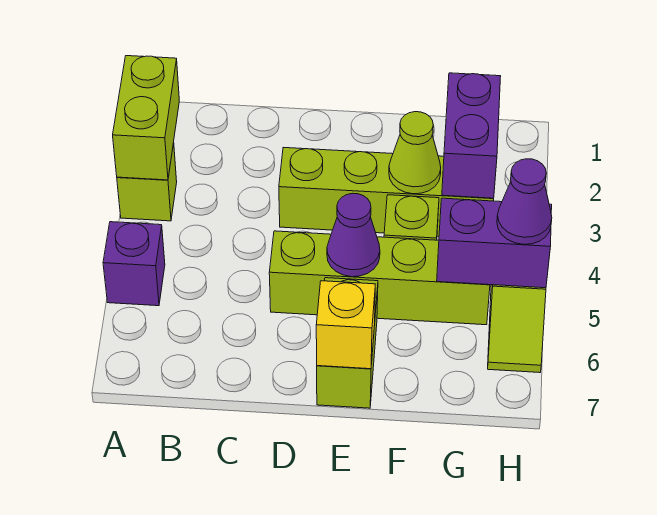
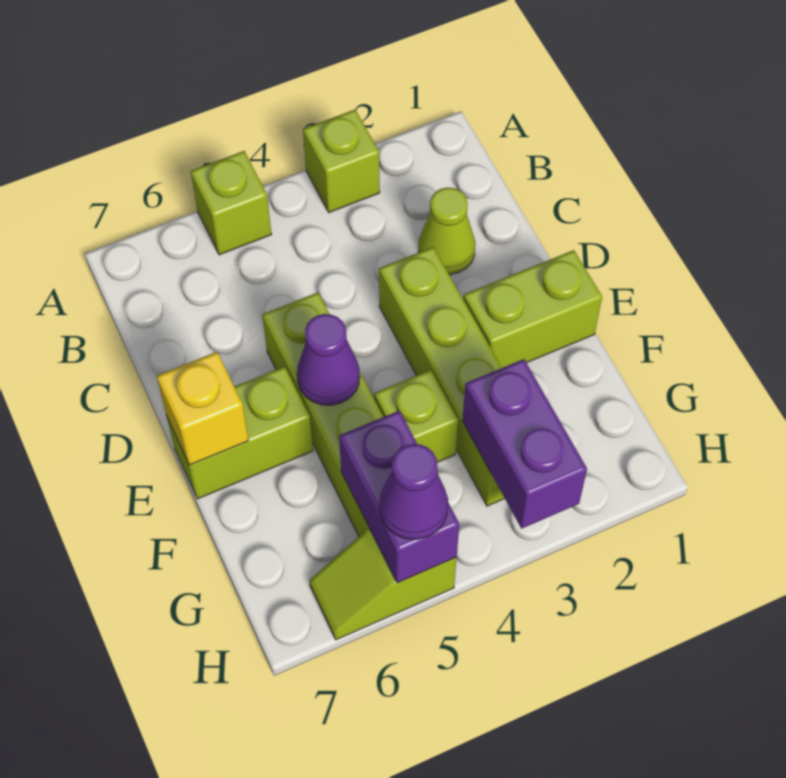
lime 1x2 brick [113,56,179,180] -> lime 1x2 brick moved to [463,250,602,368]
purple 1x1 brick [103,222,165,306] -> lime 1x1 brick [191,151,272,255]
lime 1x1 cone [389,112,441,194] -> lime 1x1 cone moved to [418,188,475,275]
purple 1x2 brick [442,73,501,198] -> purple 1x2 brick turned to [462,359,587,528]

